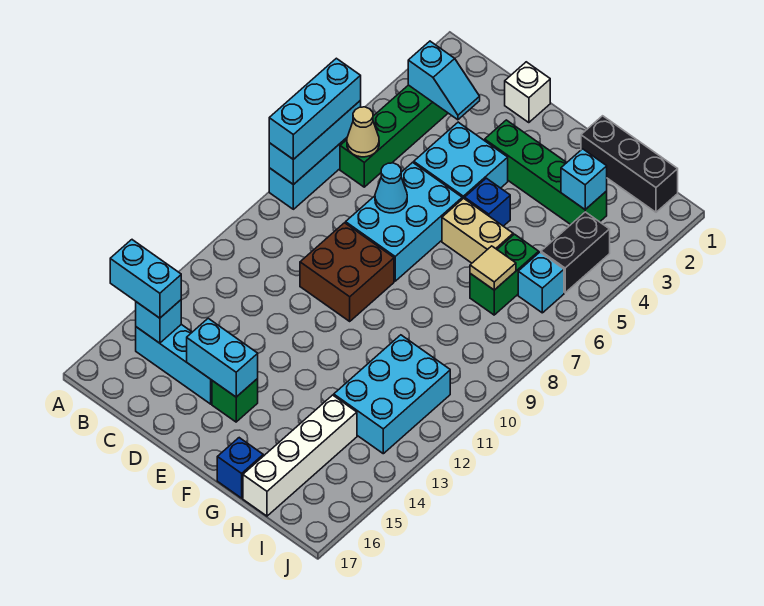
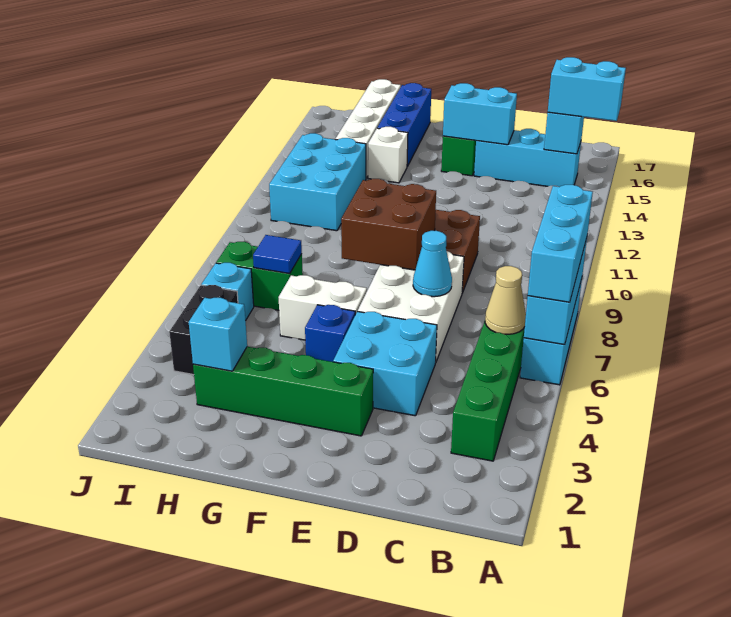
cyan 1x2 slope [408,41,480,120] -> none
white 1x1 brick [505,62,550,123] -> white 1x1 brick moved to [368,127,408,183]
cyan 2x3 brick [346,162,462,281] -> white 2x3 brick [358,251,464,363]
none -> brown 2x2 brick [341,179,436,270]
tan 1x2 brick [442,198,513,263] -> white 1x2 brick [279,275,367,340]
black 1x3 brick [581,116,678,212] -> none
blue 1x1 brick [217,438,263,498] -> blue 1x3 brick [378,83,431,166]
green 1x2 brick [470,234,539,315] -> green 1x2 brick turned to [216,242,303,310]
tan 1x1 tile [470,246,516,290] -> blue 1x1 tile [253,235,302,274]

